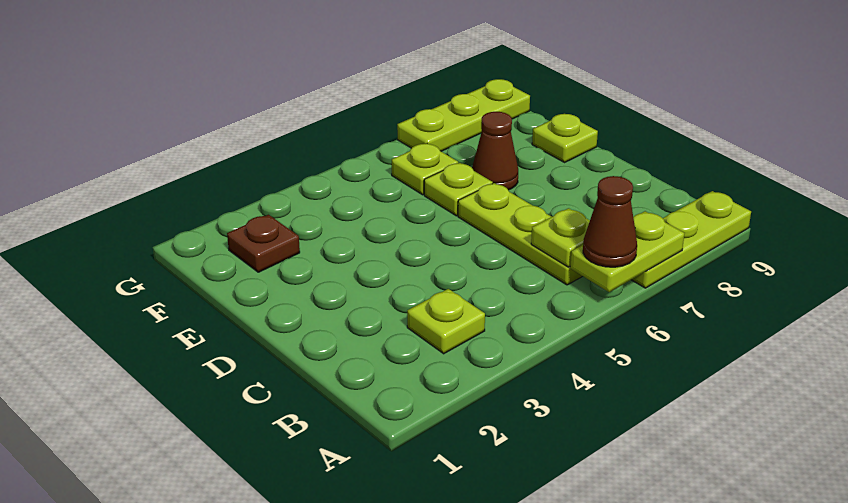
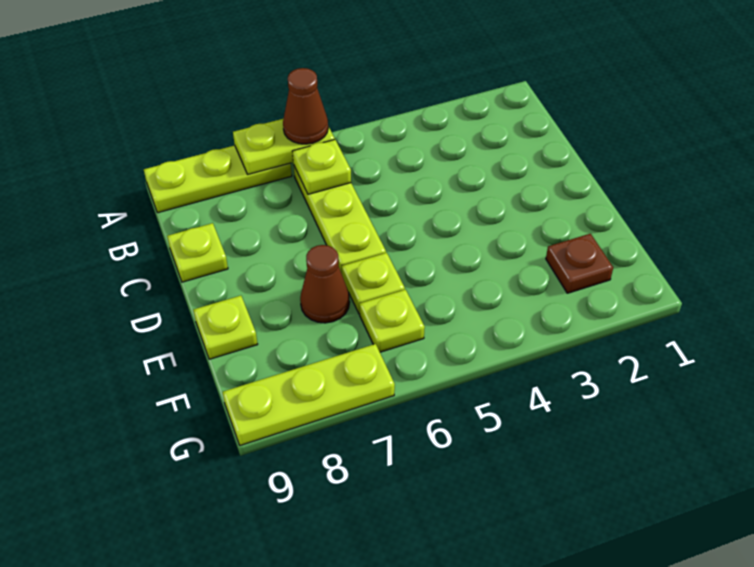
lime 1x1 plate [407,289,485,354] -> lime 1x1 plate moved to [167,223,228,282]

